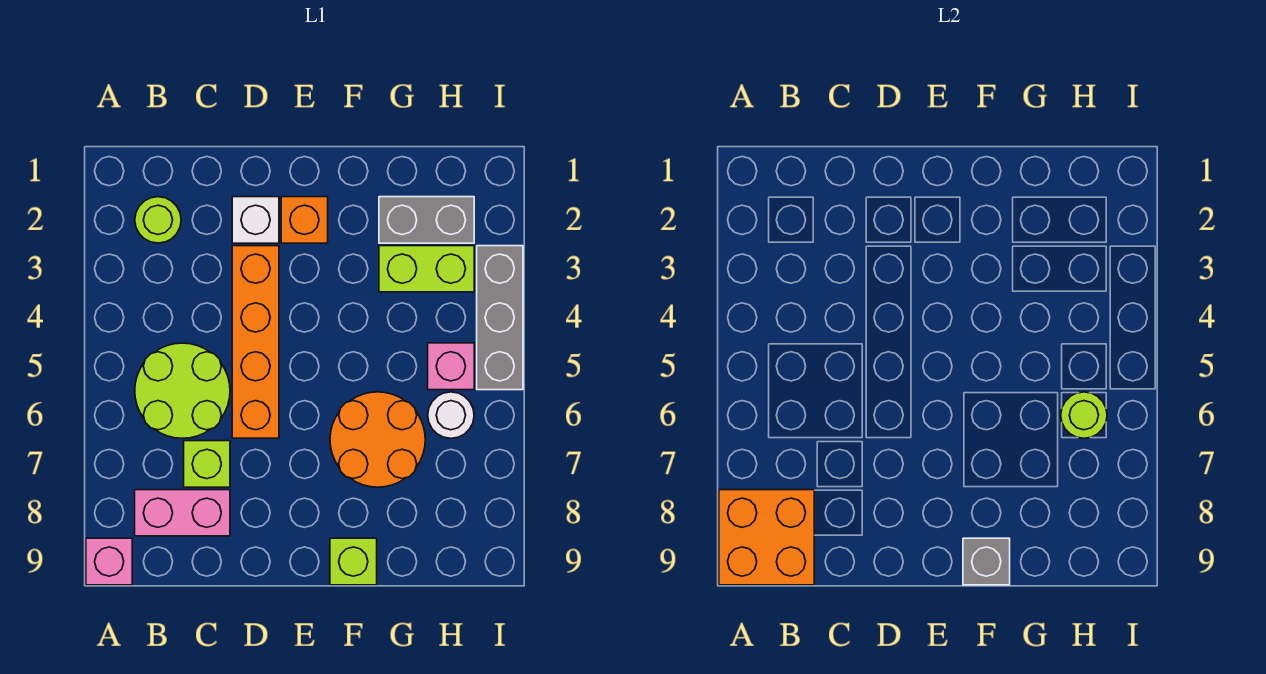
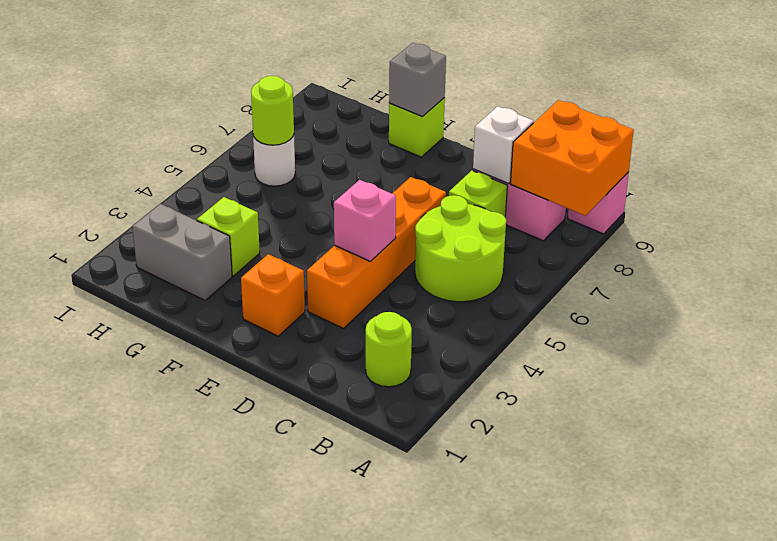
white 1x1 brick [232,197,279,243] -> white 1x1 brick moved to [473,106,534,184]
orange 2x2 round brick [330,392,425,487] -> none
lime 1x2 brick [379,246,474,292] -> lime 1x1 brick [197,197,260,276]
pink 1x1 brick [428,343,474,390] -> pink 1x1 brick moved to [334,180,396,262]
grey 1x3 brick [477,246,523,390] -> none

